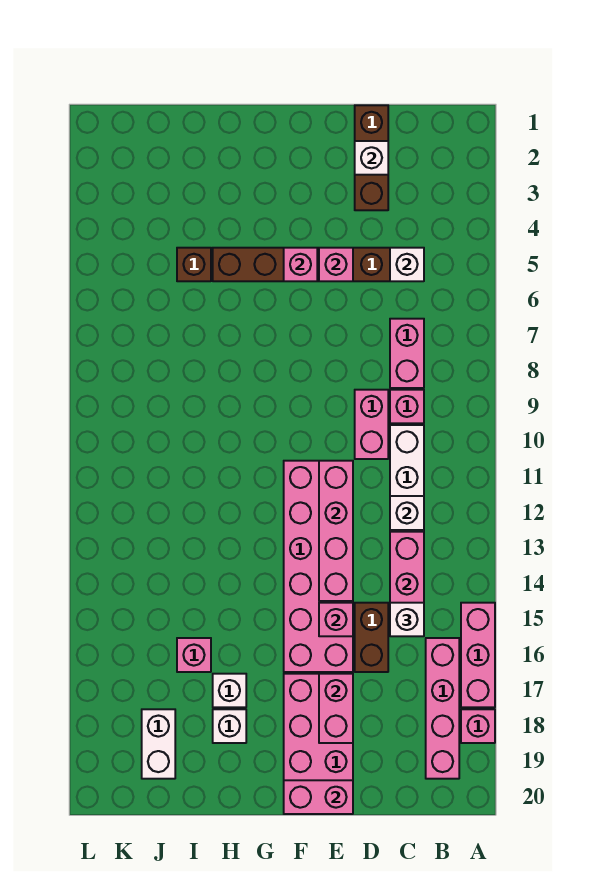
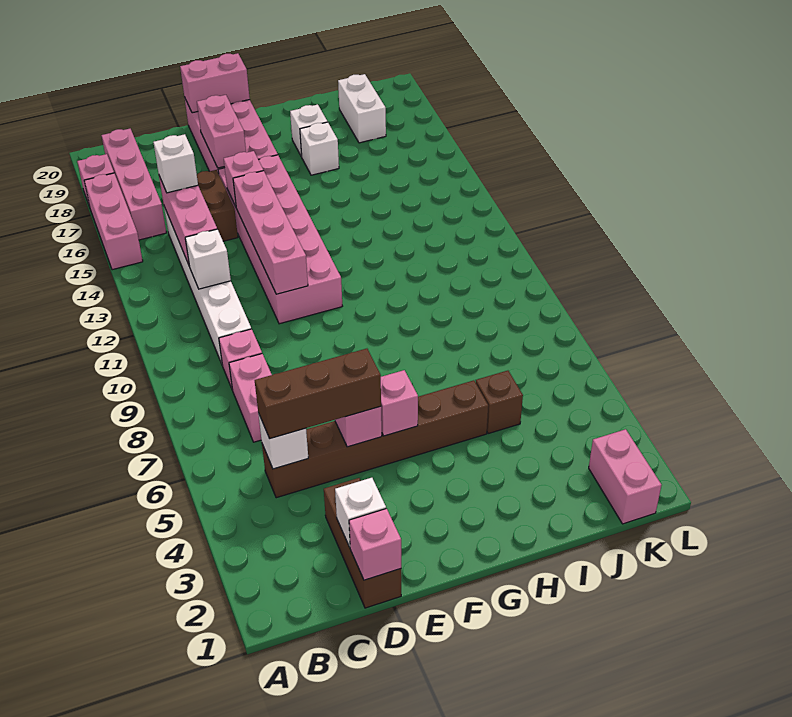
none -> brown 1x3 brick [255,349,381,439]
pink 1x2 brick [355,390,388,459] -> pink 1x2 brick moved to [589,429,661,524]
pink 1x1 brick [177,638,211,672] -> pink 1x1 brick moved to [349,509,401,580]

